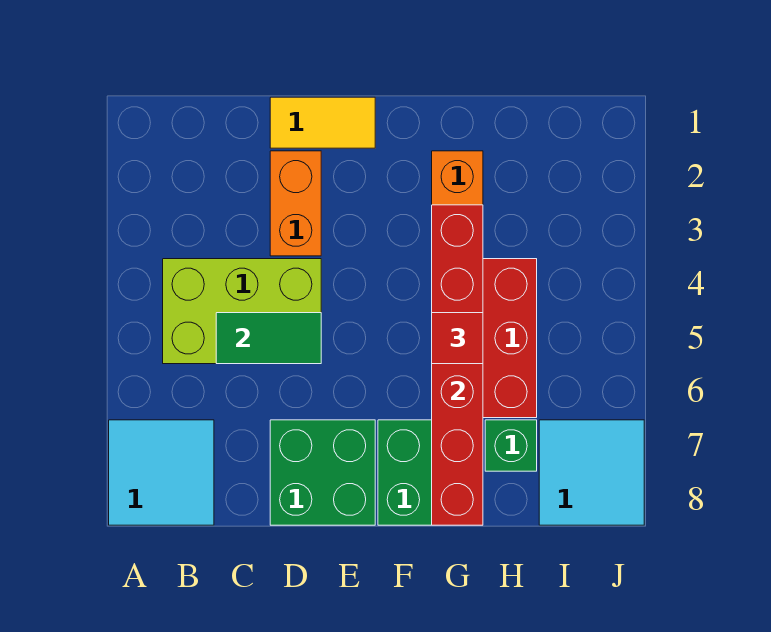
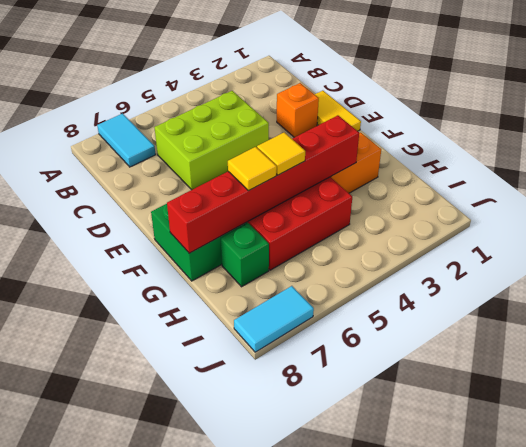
cyan 2x2 tile [109,420,214,525] -> cyan 1x2 tile [97,114,156,167]
lime 2x3 brick [163,259,321,364] -> lime 2x3 brick turned to [154,91,269,190]
green 1x2 tile [216,313,321,364] -> none
orange 1x2 brick [270,151,321,256] -> orange 1x1 brick [277,83,319,137]
green 2x2 brick [270,420,375,525] -> none
red 1x1 tile [432,313,483,364] -> yellow 1x1 tile [257,132,305,175]
none -> yellow 1x1 tile [228,147,277,191]
cyan 2x2 tile [539,420,644,525] -> cyan 1x2 tile [234,286,314,352]

